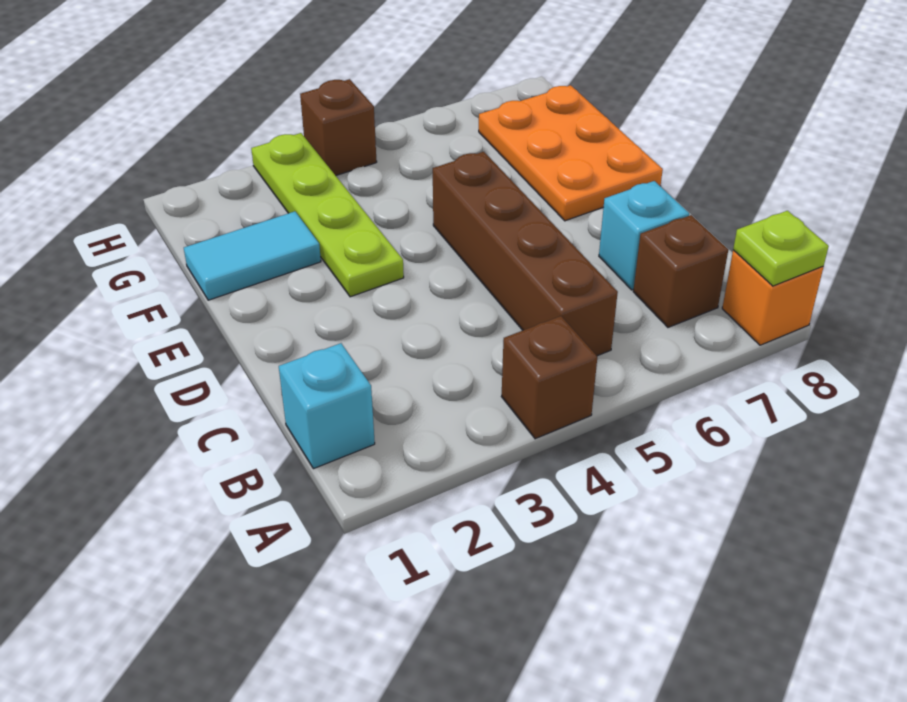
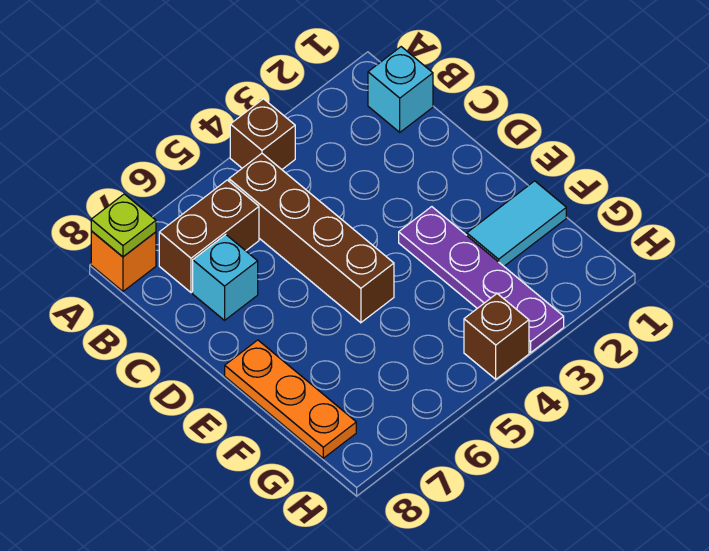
brown 1x1 brick [633,215,728,327] -> brown 1x2 brick [159,180,259,293]
lime 1x4 plate [251,133,404,297] -> purple 1x4 plate [399,207,564,353]
orange 2x3 plate [479,85,663,221] -> orange 1x3 plate [225,340,356,458]

